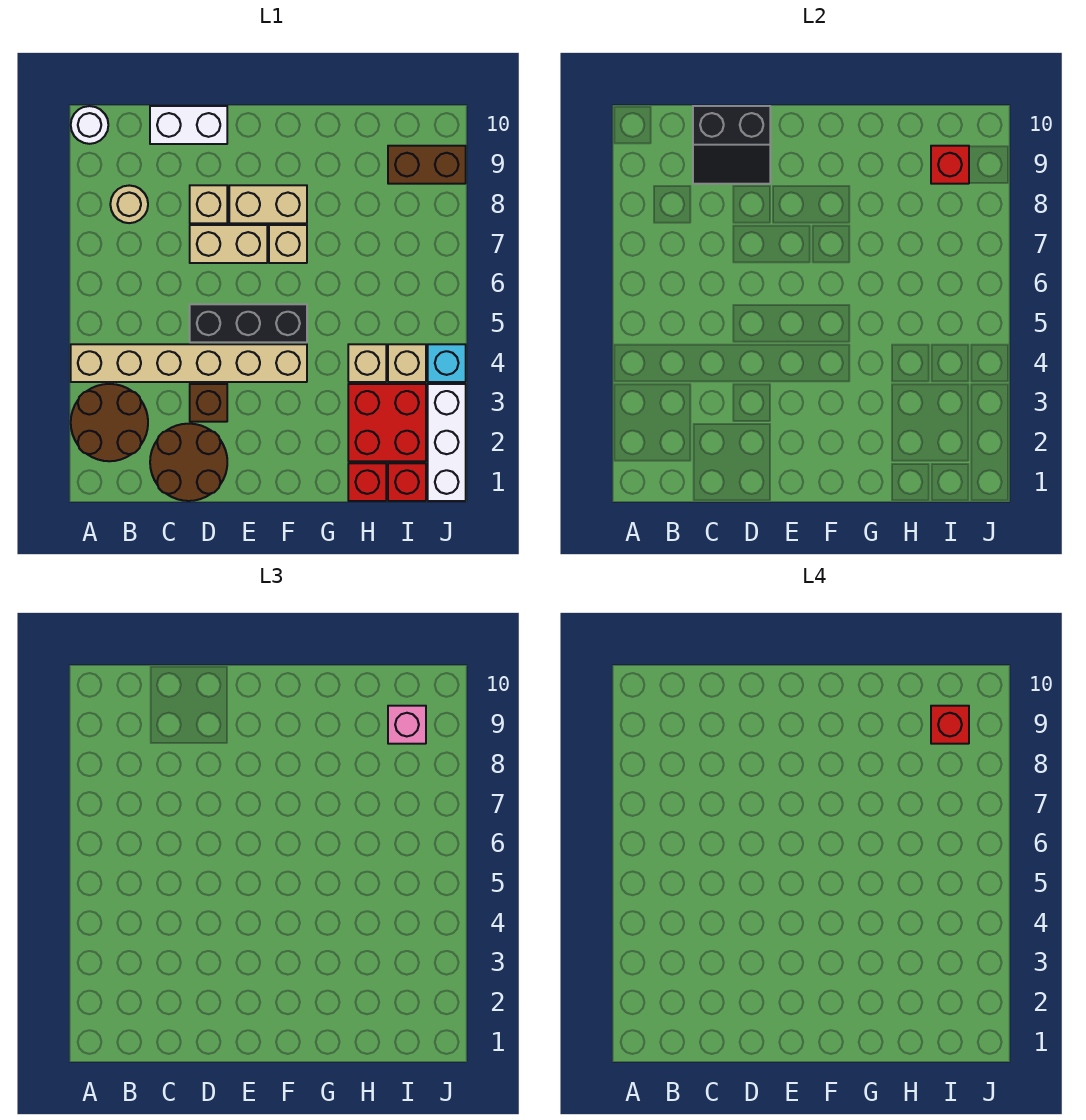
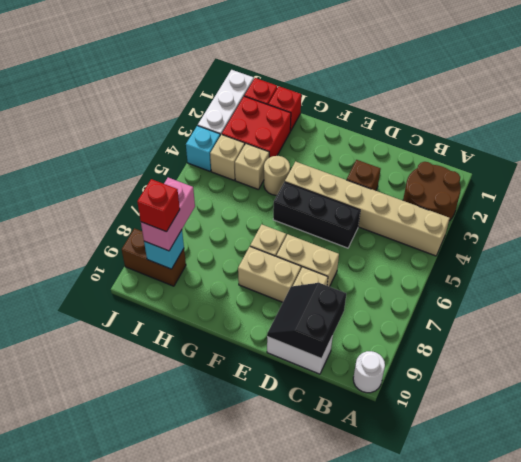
tan 1x1 round brick [110,185,148,223] -> tan 1x1 round brick moved to [264,156,290,195]
brown 2x2 round brick [150,424,227,501] -> none
black 2x2 slope [693,106,770,184] -> black 2x2 slope turned to [267,283,346,359]
red 1x1 brick [931,146,969,184] -> cyan 1x1 brick [144,230,184,269]
pink 1x1 brick [388,706,426,744] -> pink 1x2 brick [141,178,195,251]

